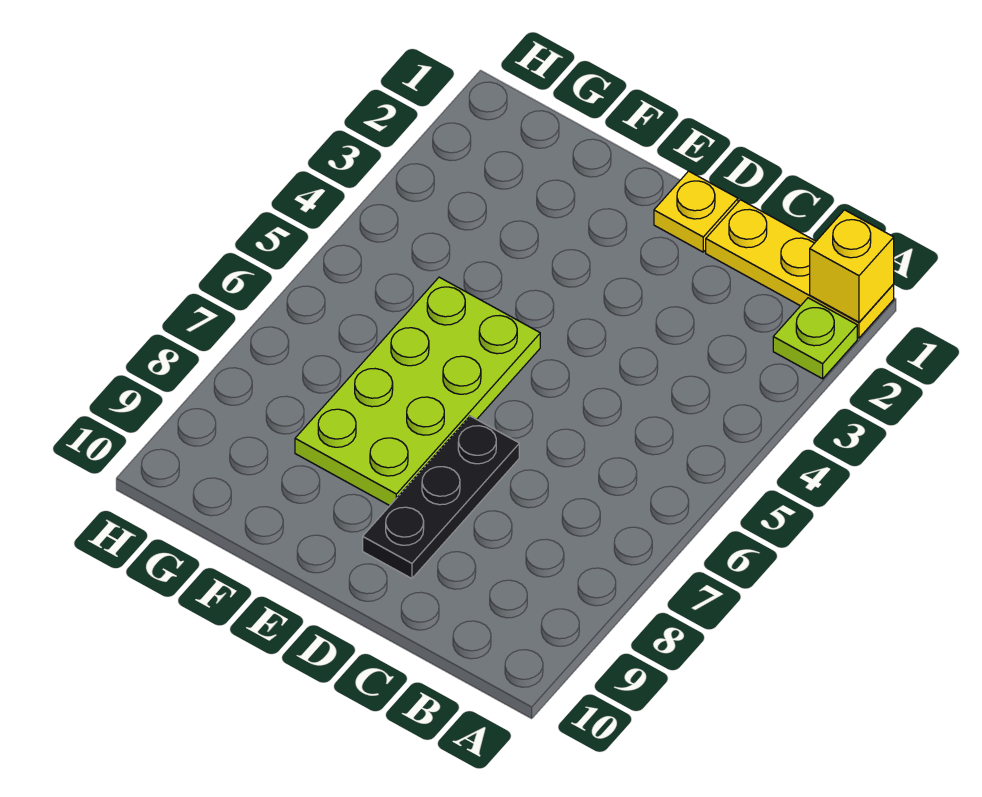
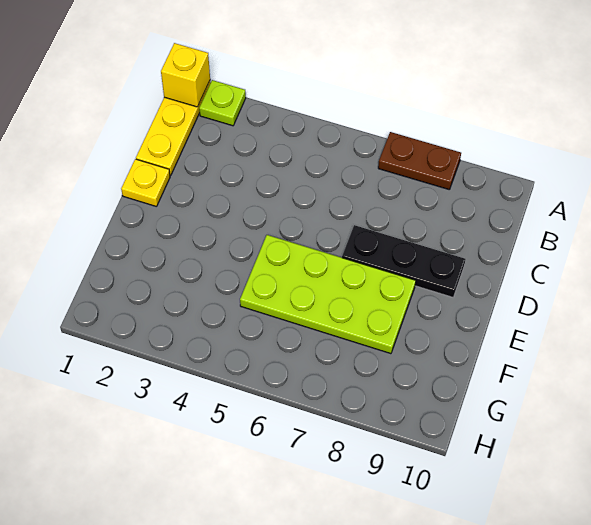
none -> brown 1x2 plate [378,132,461,190]

